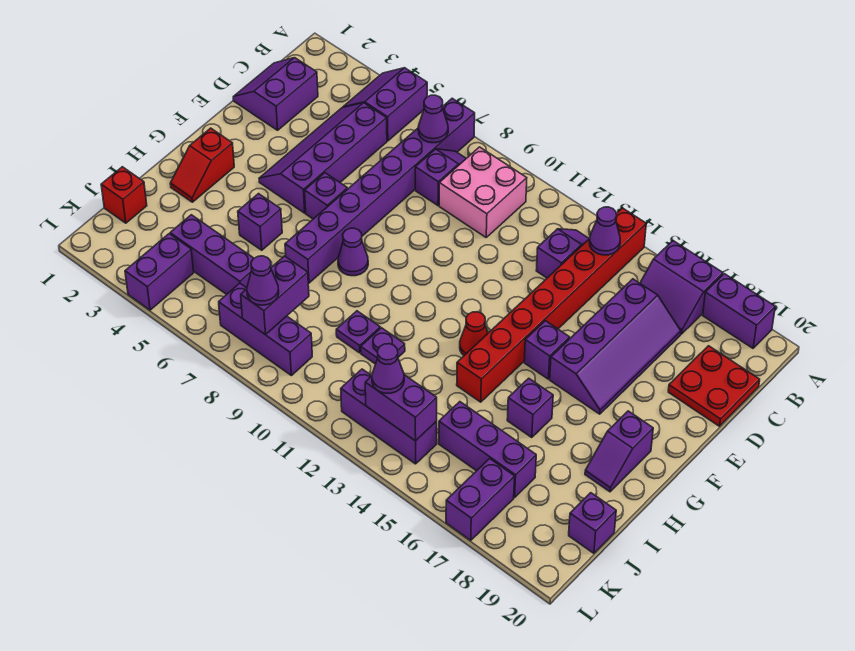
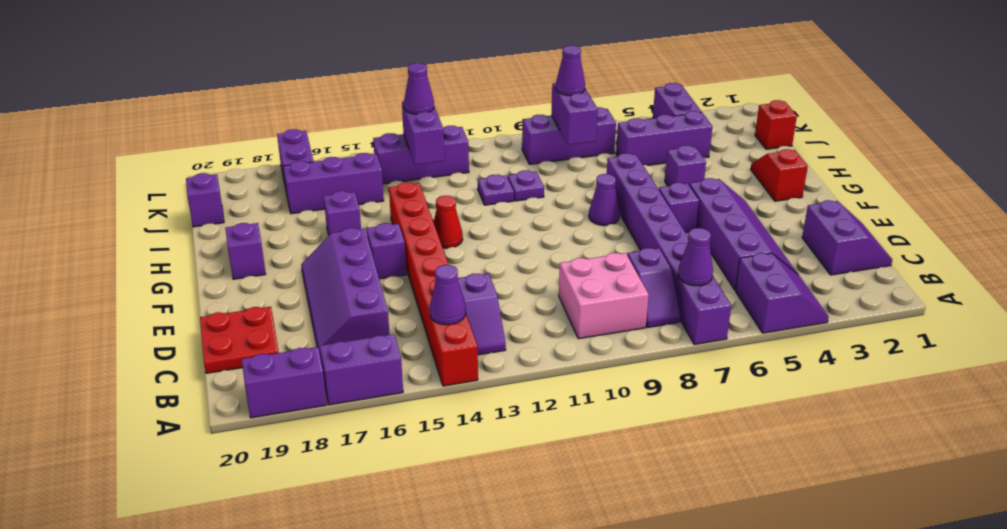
purple 1x2 brick [365,375,437,441] -> purple 1x2 brick turned to [402,102,444,165]

